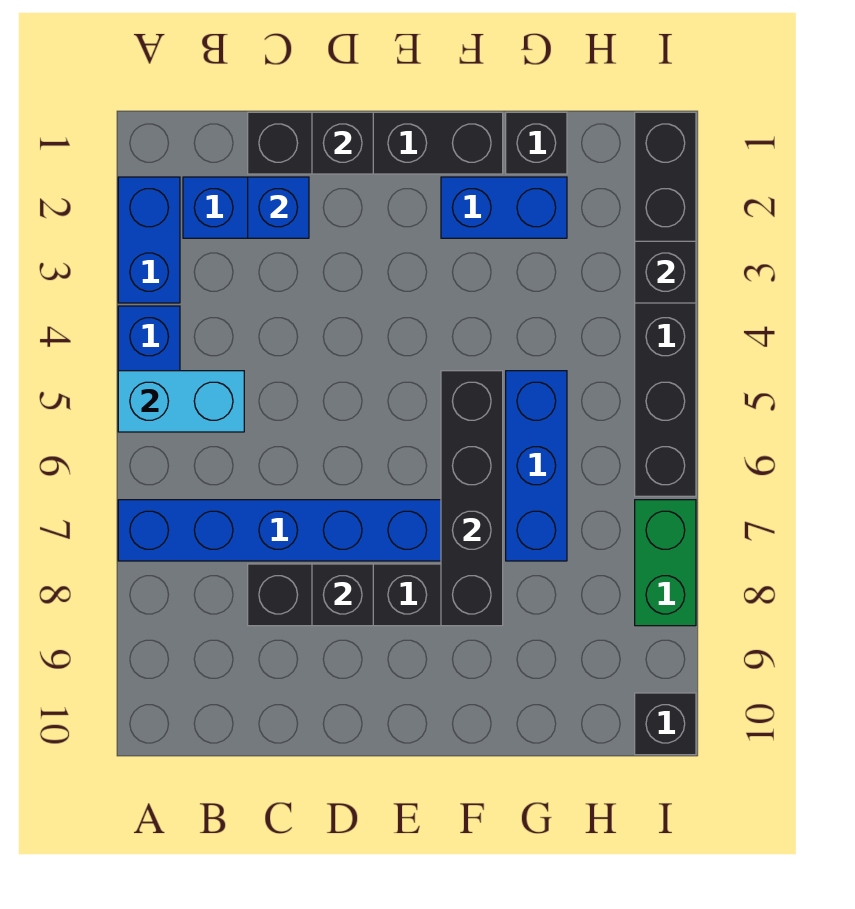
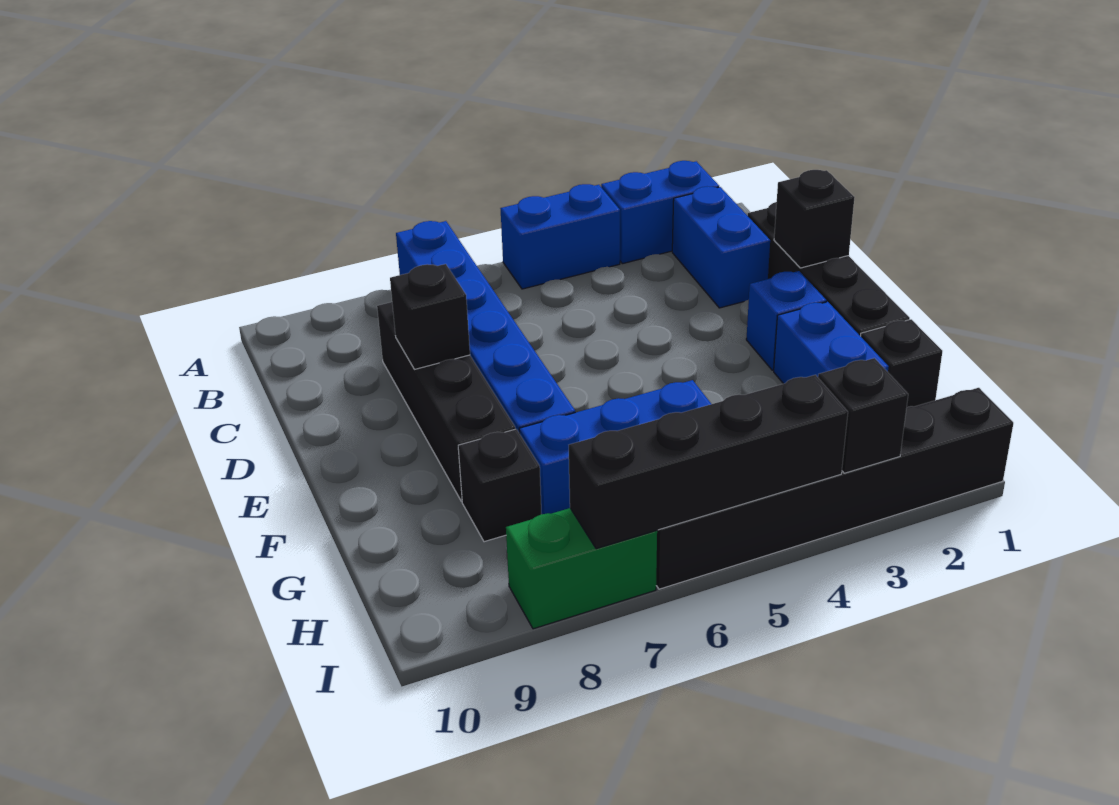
cyan 1x2 brick [118,371,244,432] -> none
blue 1x1 brick [248,177,309,238] -> blue 1x1 brick moved to [746,271,827,370]
black 1x4 brick [441,371,503,626] -> black 1x4 brick moved to [569,375,848,549]
black 1x1 brick [635,693,696,755] -> black 1x1 brick moved to [458,429,541,542]

